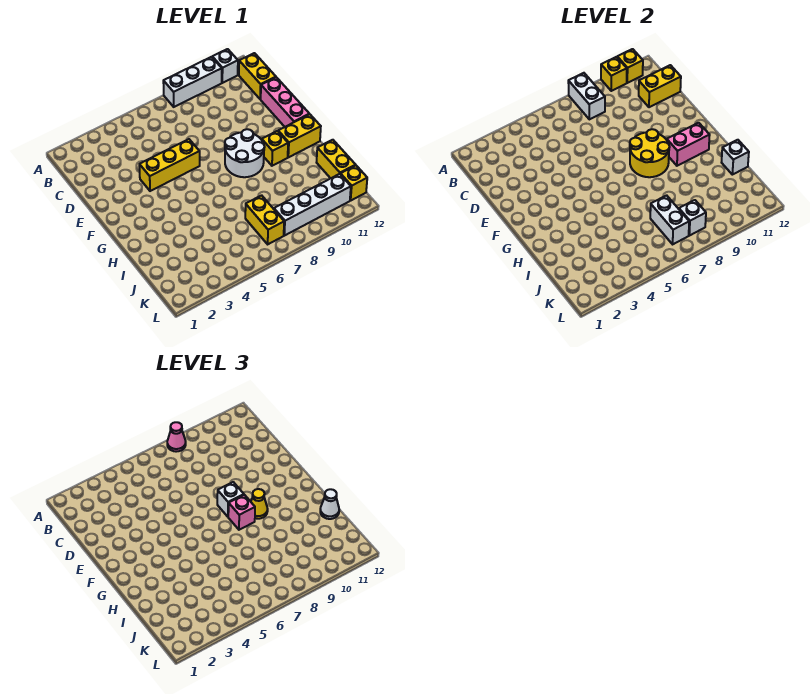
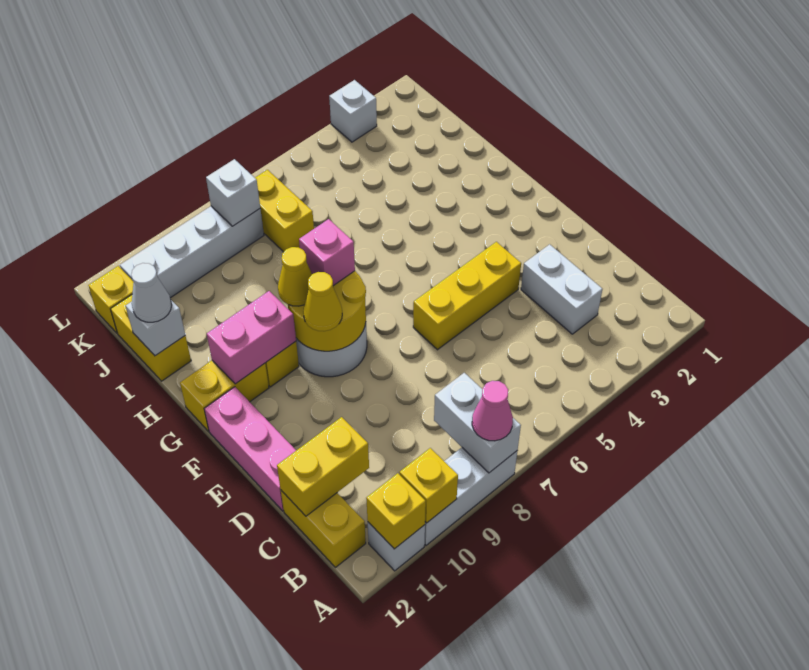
white 1x1 brick [217,482,244,517] -> white 1x1 brick moved to [329,80,377,142]
none -> yellow 1x1 cone [303,272,342,331]
white 1x2 brick [650,195,689,244] -> white 1x2 brick moved to [521,244,602,334]

